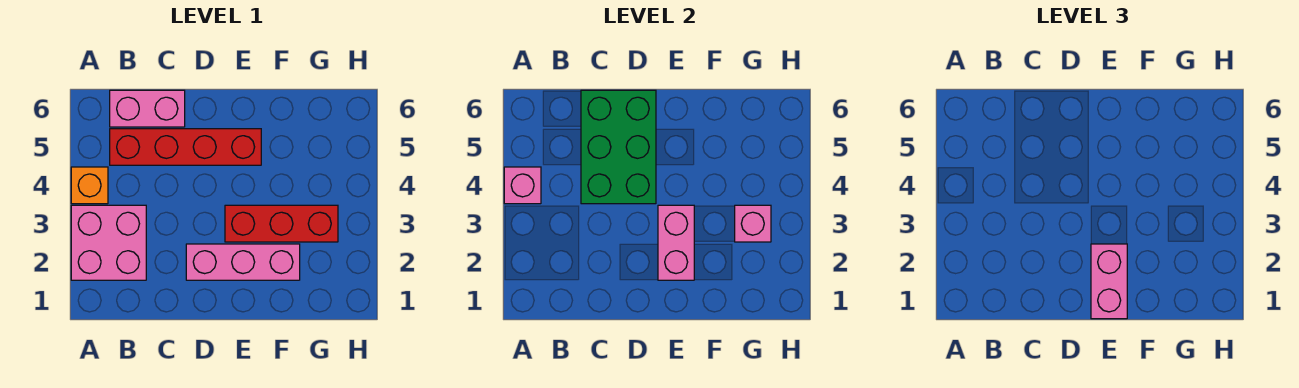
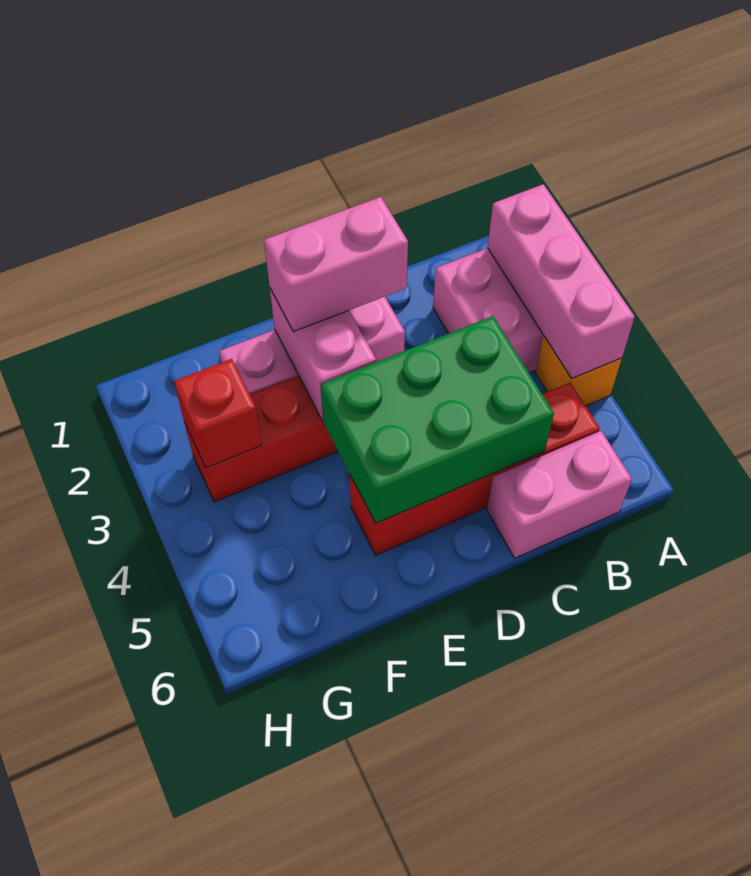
pink 1x1 brick [504,167,541,204] -> pink 1x3 brick [488,184,635,378]
green 2x3 brick [581,90,656,204] -> green 2x3 brick turned to [321,316,554,523]
pink 1x2 brick [1091,244,1127,319] -> pink 1x2 brick turned to [264,197,408,332]
pink 1x1 brick [735,205,771,242] -> red 1x1 brick [174,359,262,468]

